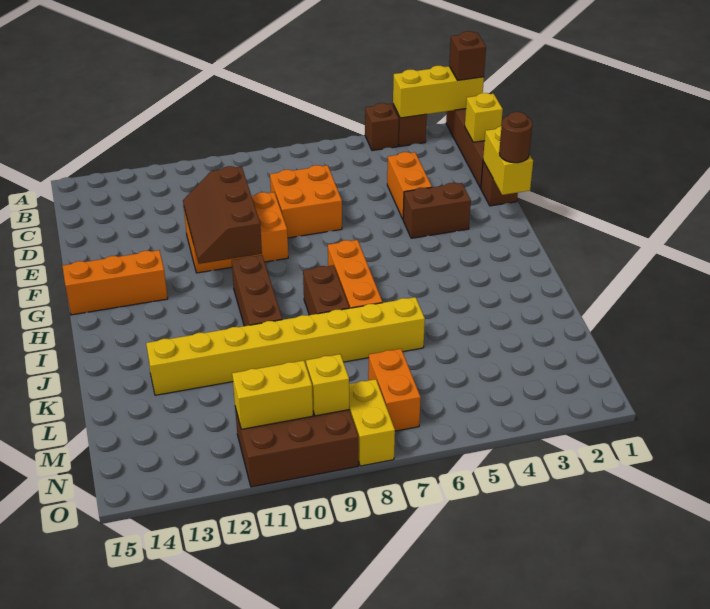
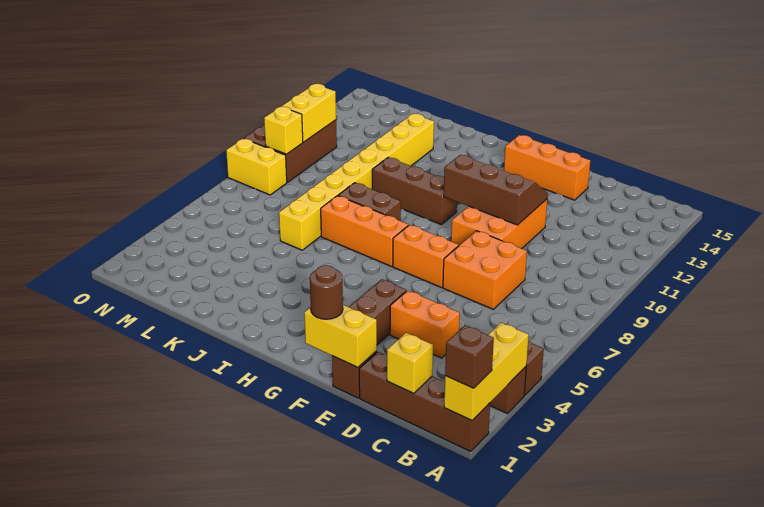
orange 1x3 brick [63,250,168,315] -> orange 1x3 brick turned to [504,135,590,200]
orange 1x2 brick [368,349,421,431] -> orange 1x2 brick moved to [393,225,459,287]

